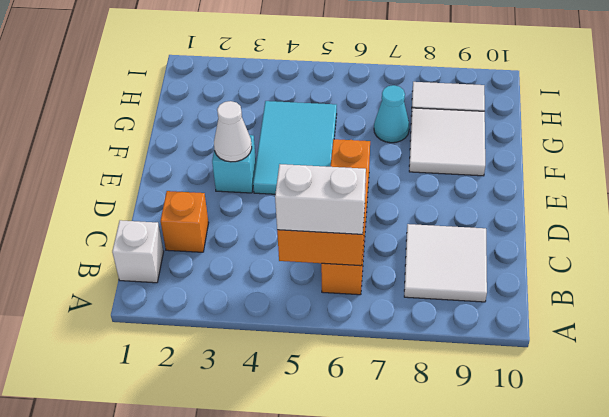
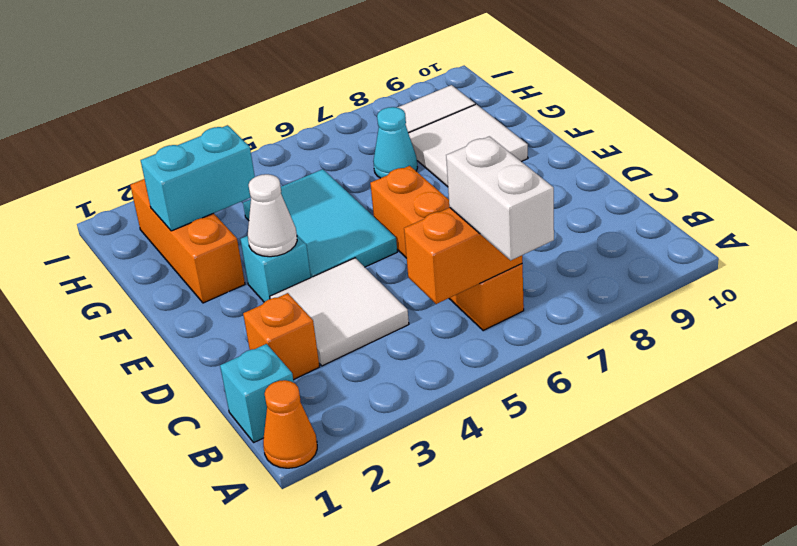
none -> orange 1x1 cone [263,380,317,468]
white 1x1 brick [112,220,164,283] -> cyan 1x1 brick [220,344,294,442]
white 1x2 brick [275,164,366,234] -> white 1x2 brick turned to [446,136,554,260]
white 2x2 tile [404,224,487,302] -> white 2x2 tile moved to [270,258,409,366]
none -> orange 1x3 brick [130,179,245,303]
none -> cyan 1x2 brick [141,125,255,231]

